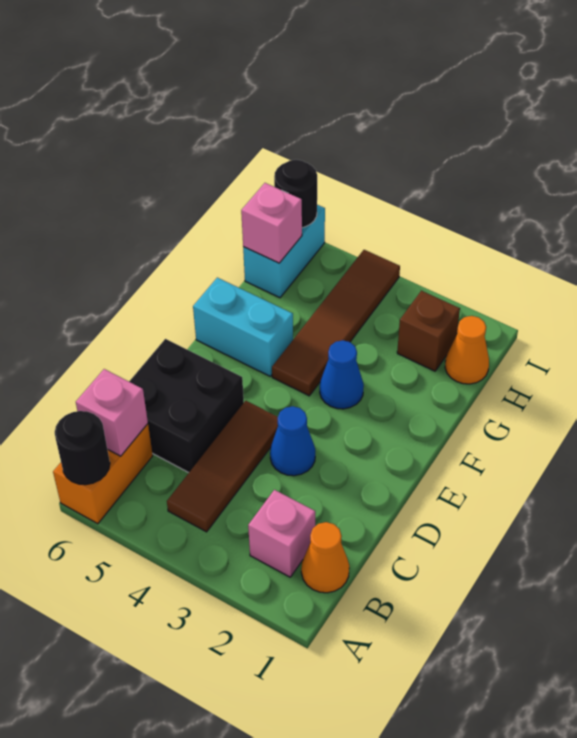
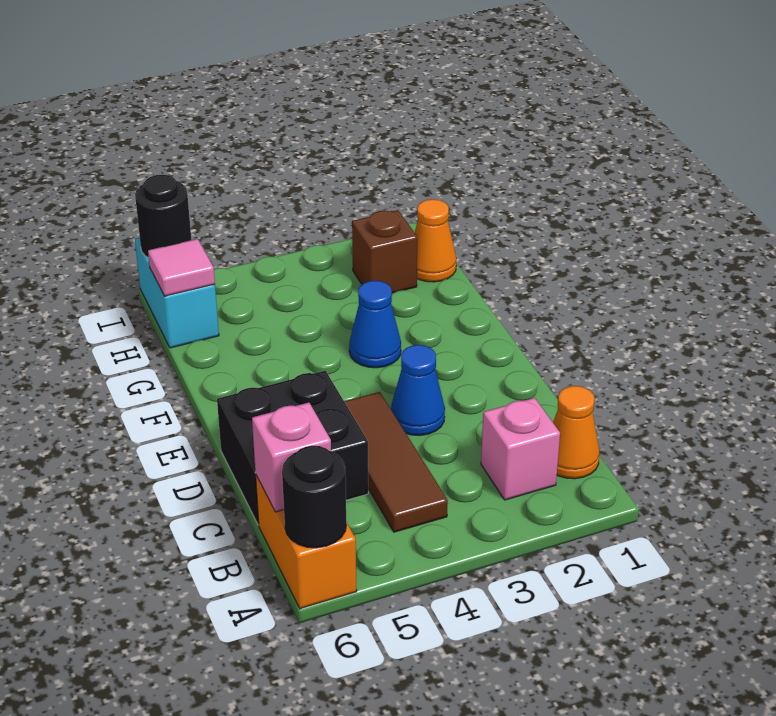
brown 1x4 tile [272,250,400,396] -> none
cyan 1x2 brick [193,278,293,376] -> none
pink 1x1 brick [241,183,302,263] -> pink 1x1 tile [148,239,215,296]

